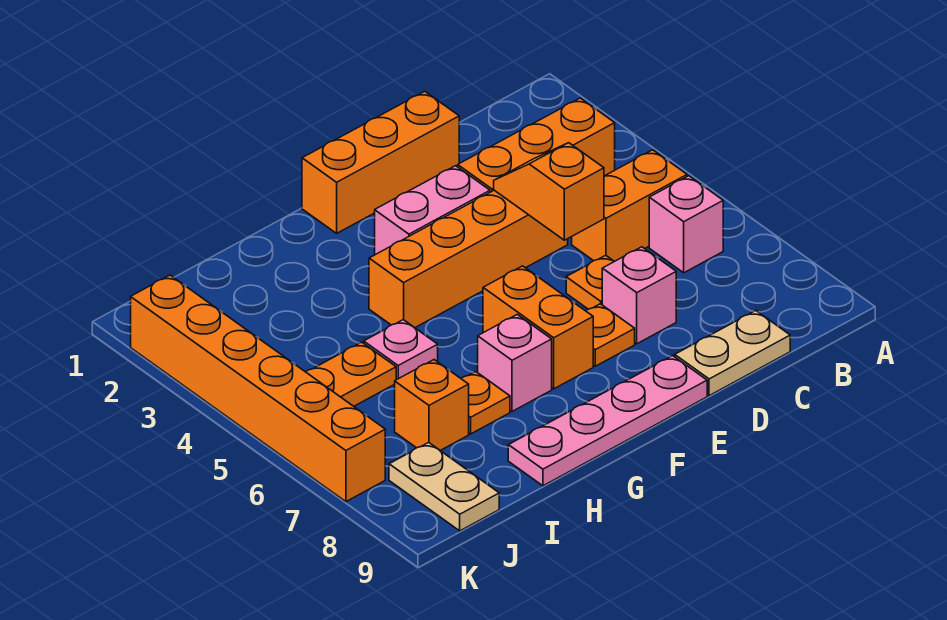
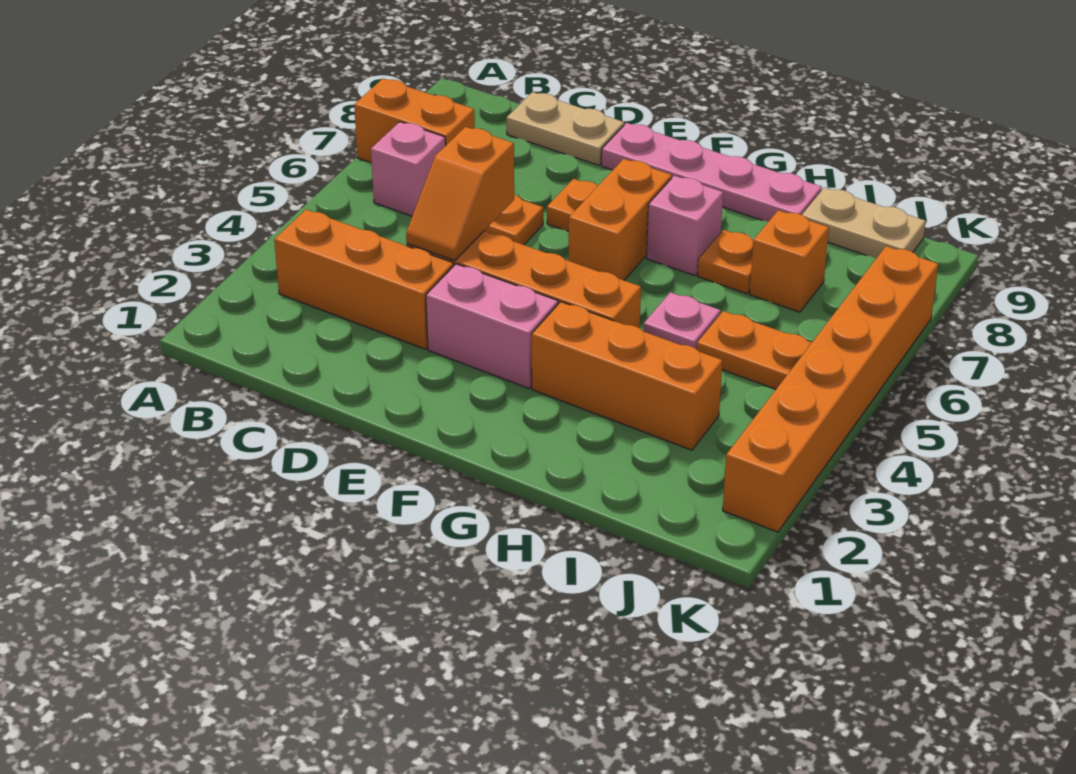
orange 1x2 brick [572,150,687,262] -> orange 1x2 brick moved to [354,79,475,163]
orange 1x3 brick [302,91,459,233] -> orange 1x3 brick moved to [532,302,722,450]
pink 1x1 brick [602,247,676,344] -> none
tan 1x2 plate [389,442,499,531] -> tan 1x2 plate turned to [802,188,926,258]

